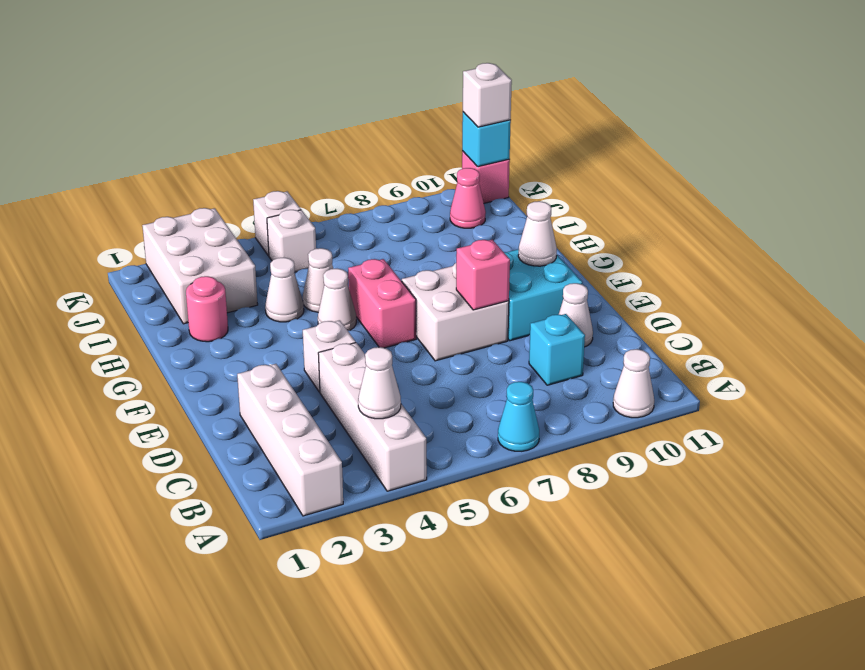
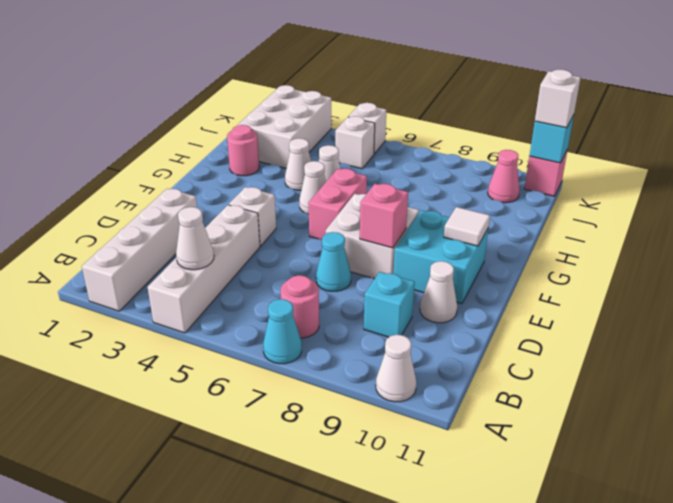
none -> pink 1x1 round brick [281,275,319,338]
none -> cyan 1x1 cone [316,232,351,291]
white 1x1 cone [518,201,557,266] -> white 1x1 tile [444,207,490,246]

